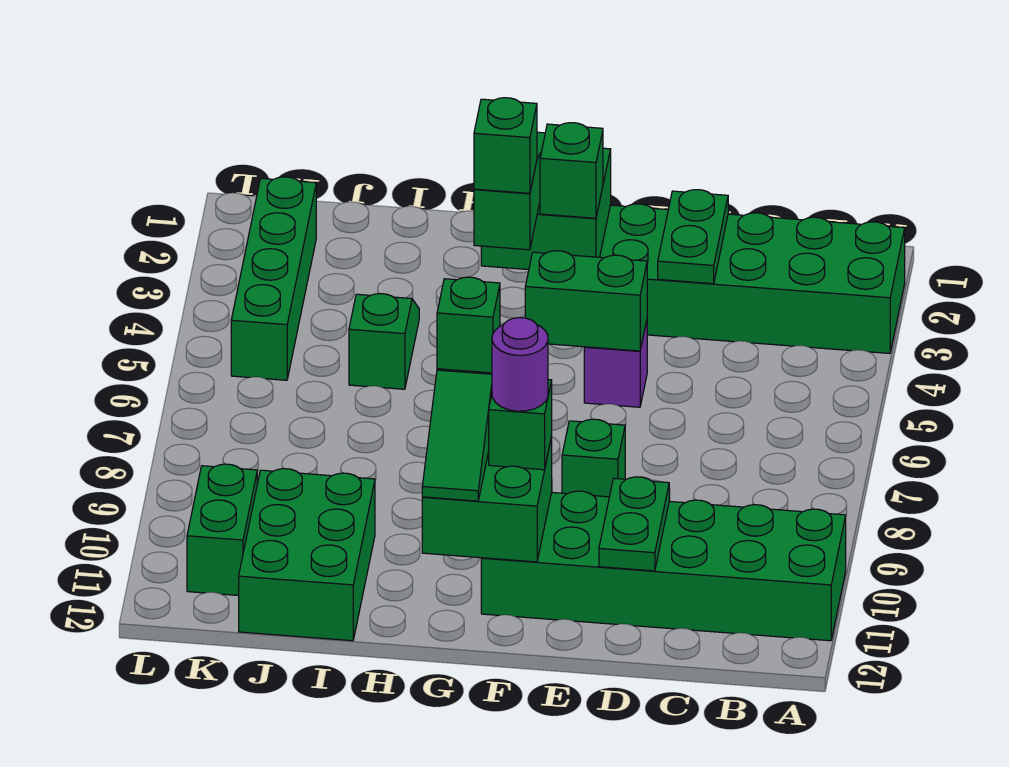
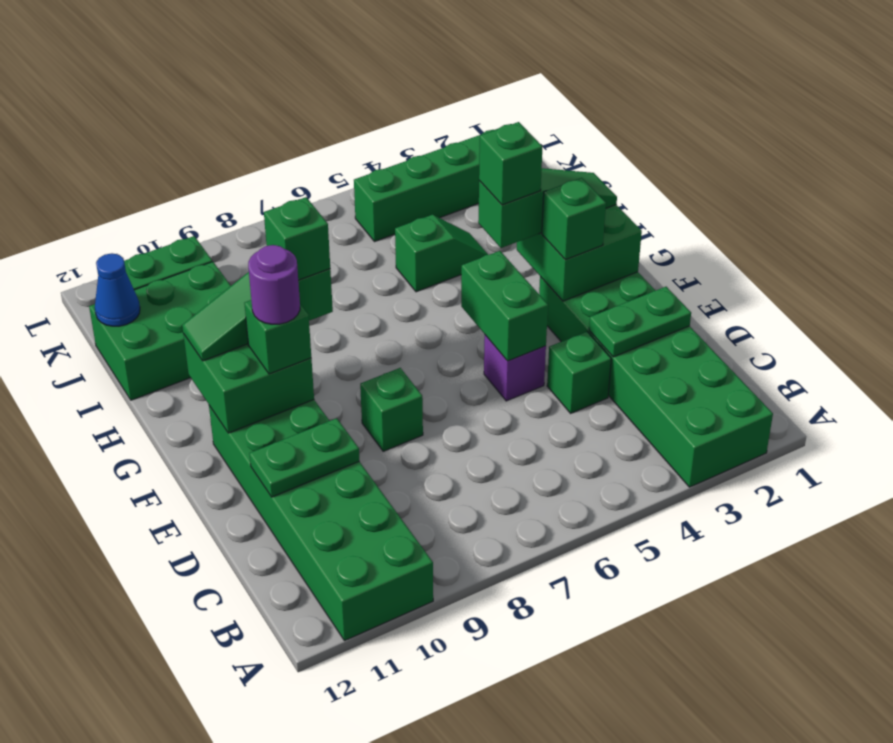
none -> green 1x1 brick [547,332,611,413]
none -> blue 1x1 cone [95,253,140,326]

